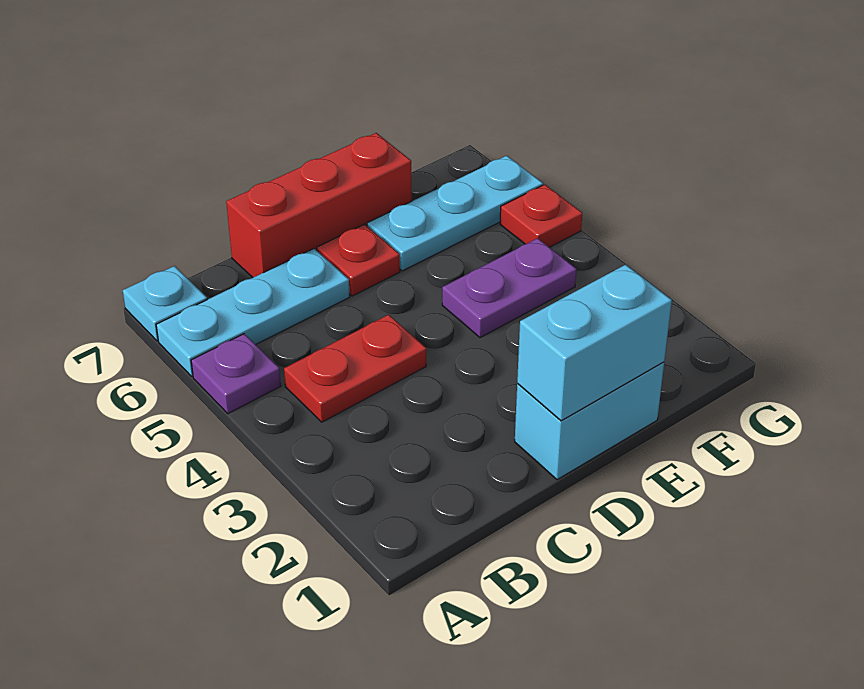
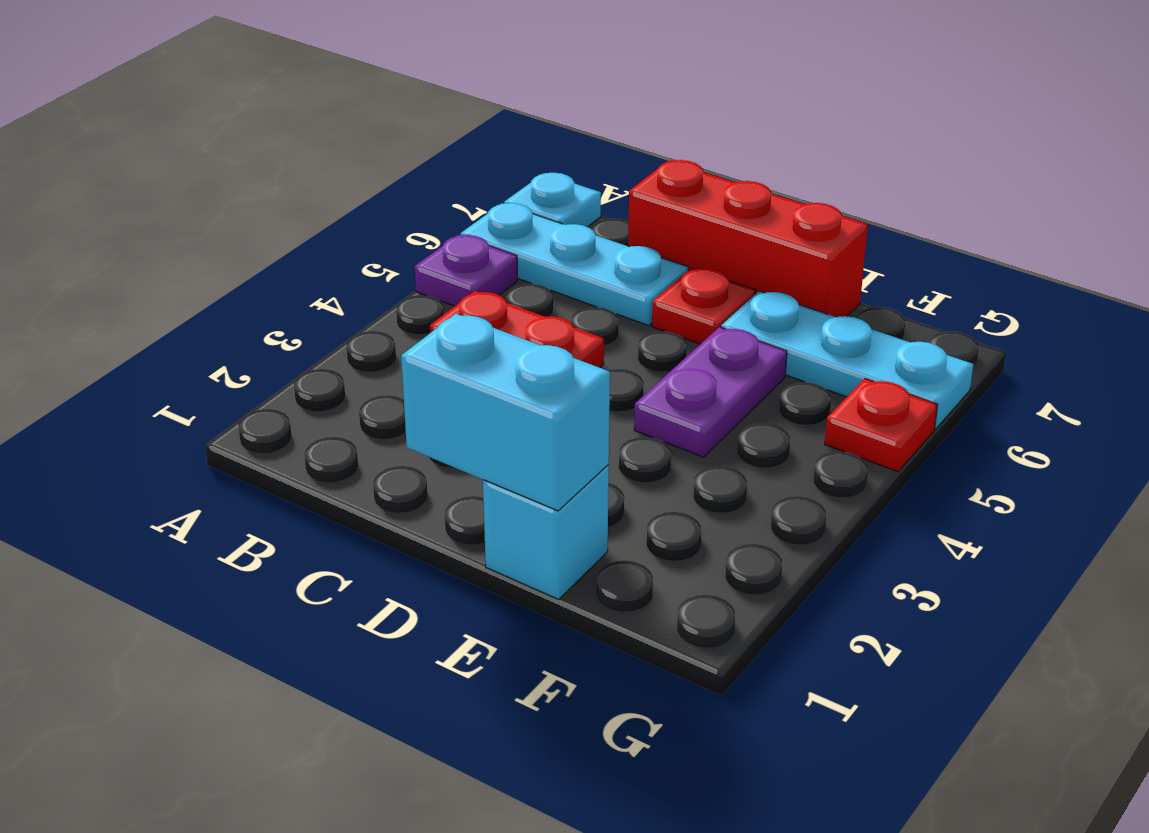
cyan 1x2 brick [515,362,664,480] -> cyan 1x1 brick [483,465,609,599]
purple 1x2 plate [442,238,576,338] -> purple 1x2 plate turned to [634,327,787,457]

